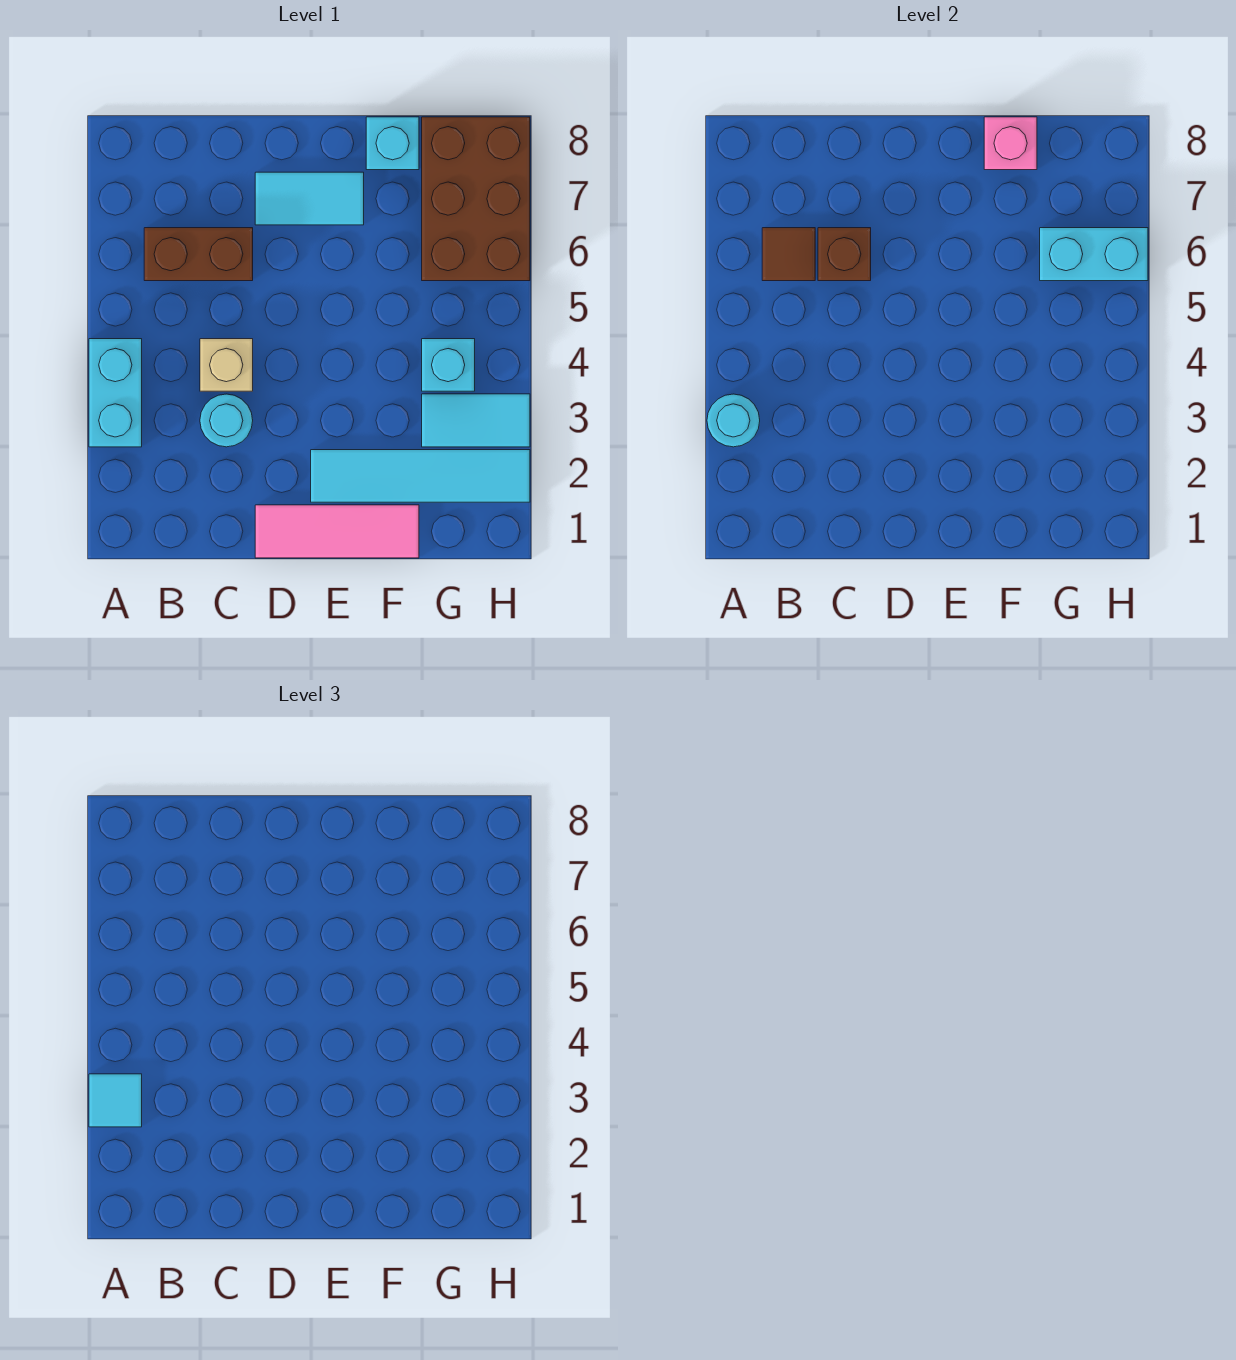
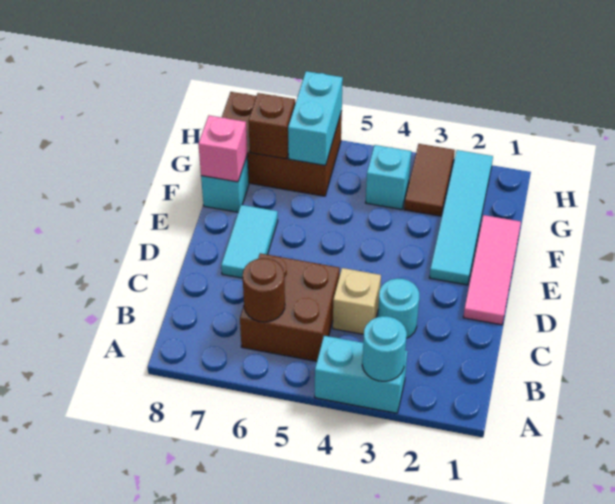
cyan 1x1 tile [89,1074,142,1127] -> none
brown 1x2 brick [144,228,253,281] -> brown 2x2 brick [240,253,340,361]
brown 1x1 tile [762,228,815,281] -> brown 1x1 round brick [243,258,285,322]
brown 1x1 brick [818,228,871,281] -> brown 1x1 brick moved to [248,93,295,159]
cyan 1x2 tile [422,394,530,447] -> brown 1x2 tile [404,144,455,216]

